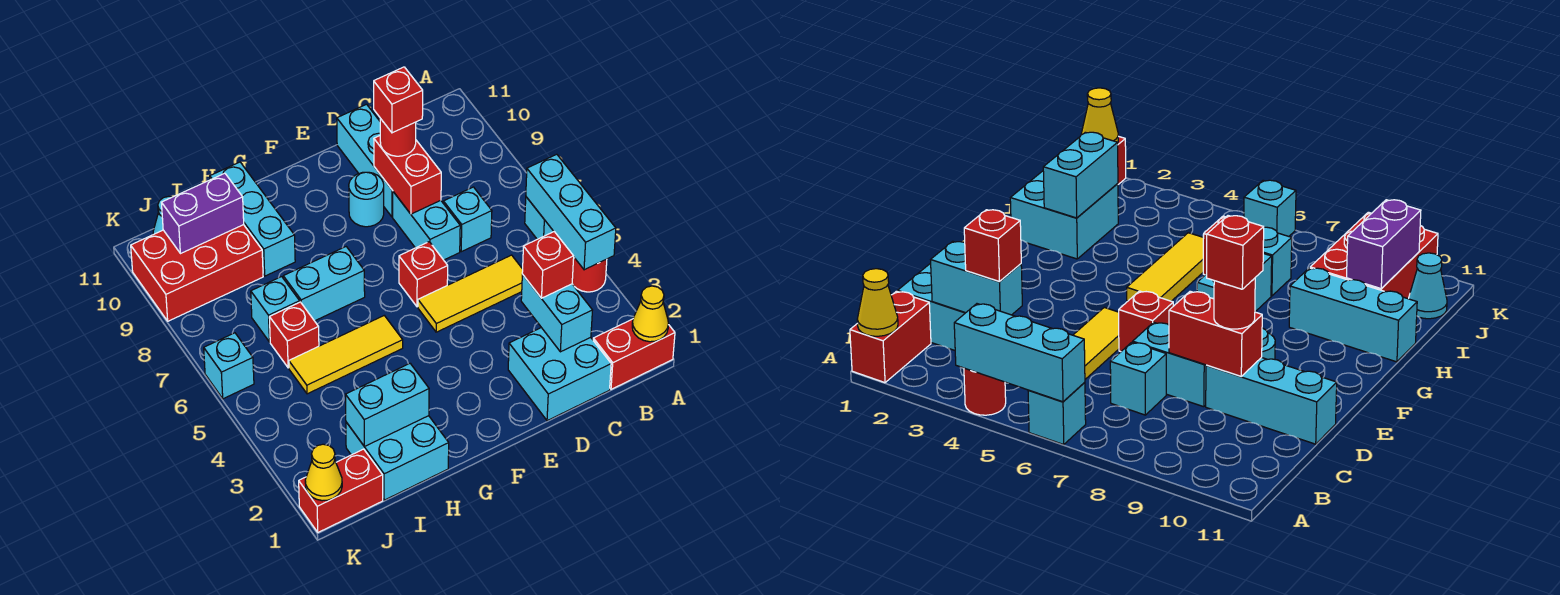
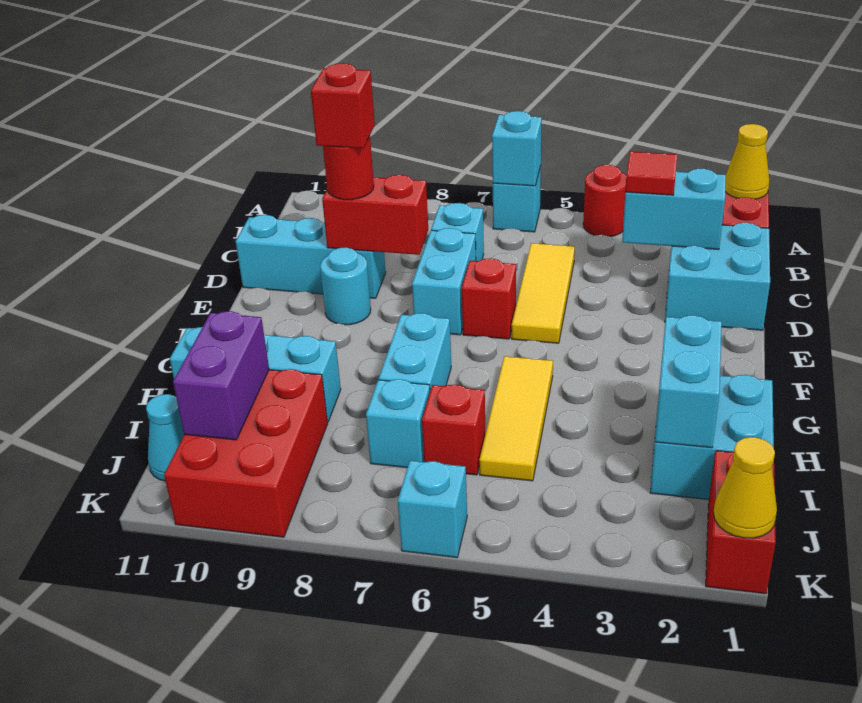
cyan 1x3 brick [526,154,616,270] -> cyan 1x1 brick [492,111,542,186]
red 1x1 brick [522,232,574,298] -> red 1x1 tile [625,152,677,195]
cyan 1x2 brick [393,192,460,260] -> cyan 1x2 brick turned to [412,228,476,335]

